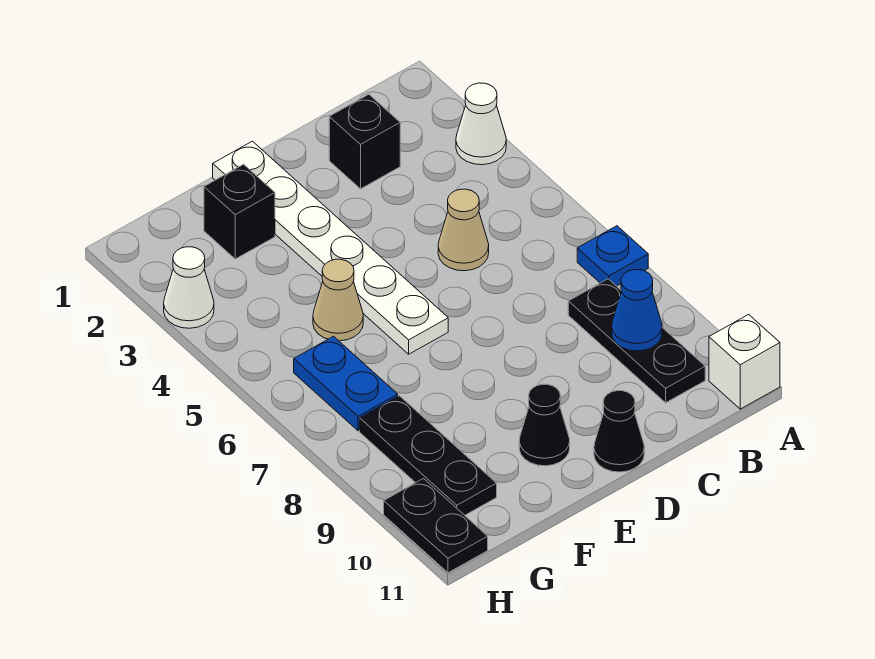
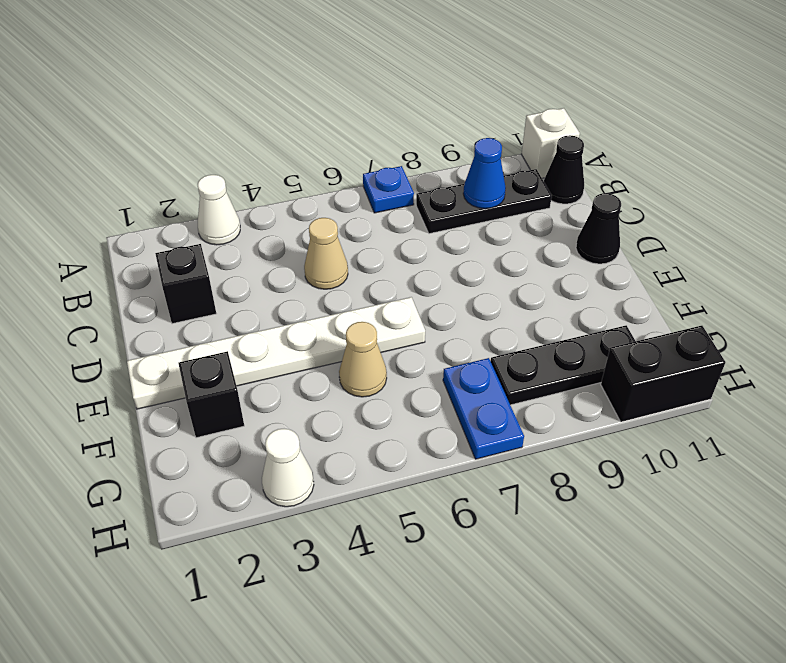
black 1x1 cone [519,384,570,466] -> black 1x1 cone moved to [544,135,584,204]
blue 1x2 plate [294,336,398,431] -> blue 1x2 plate turned to [443,358,524,459]
black 1x2 plate [384,478,488,573] -> black 1x2 brick [601,326,725,422]

